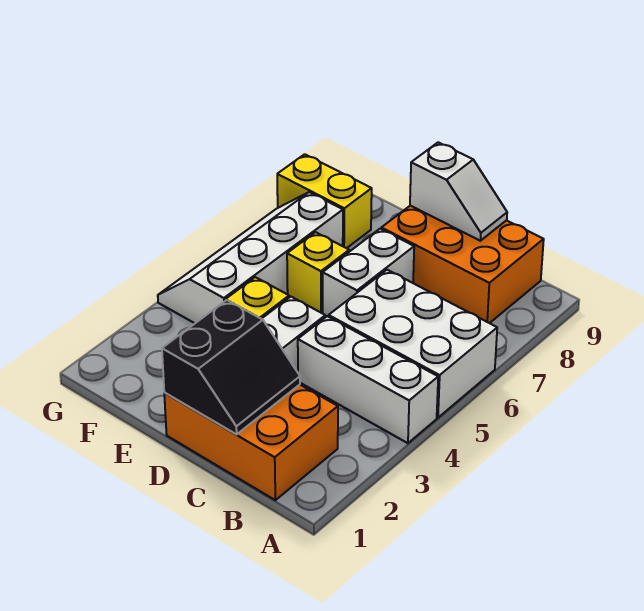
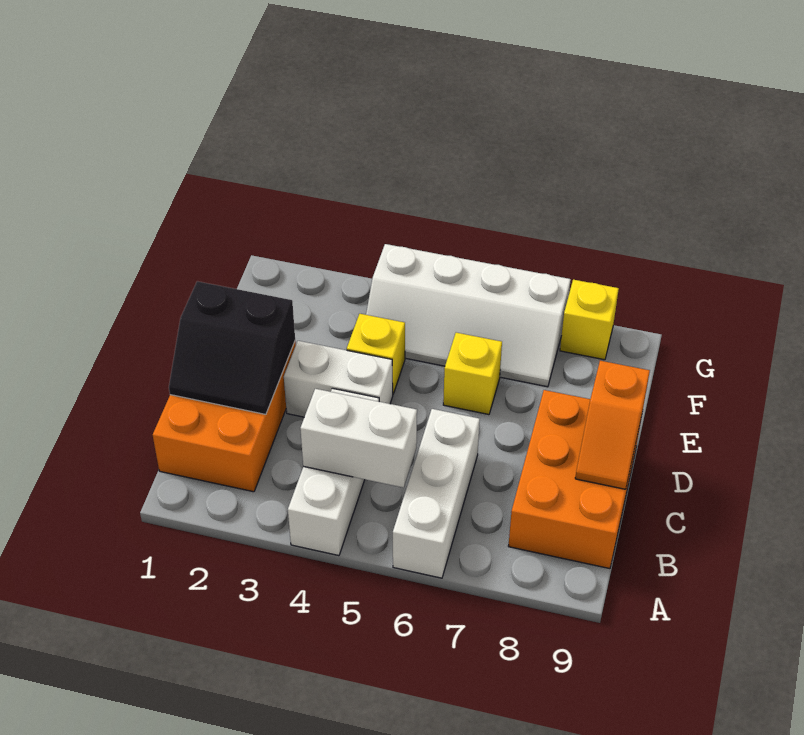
white 2x3 brick [329,270,497,418] -> white 1x3 brick [393,409,480,578]
white 1x2 slope [410,142,507,241] -> orange 1x2 slope [575,361,650,489]
white 1x2 brick [323,229,414,317] -> white 1x2 brick moved to [300,389,417,488]
white 2x4 slope [158,192,343,323] -> white 2x4 slope turned to [366,244,571,387]
yellow 1x2 brick [277,154,372,248] -> yellow 1x1 brick [560,280,619,360]

